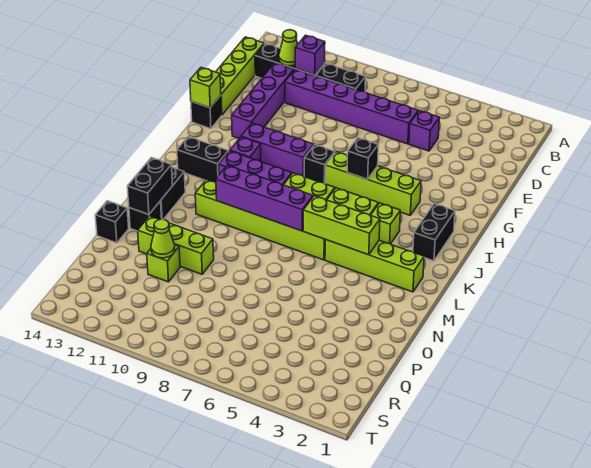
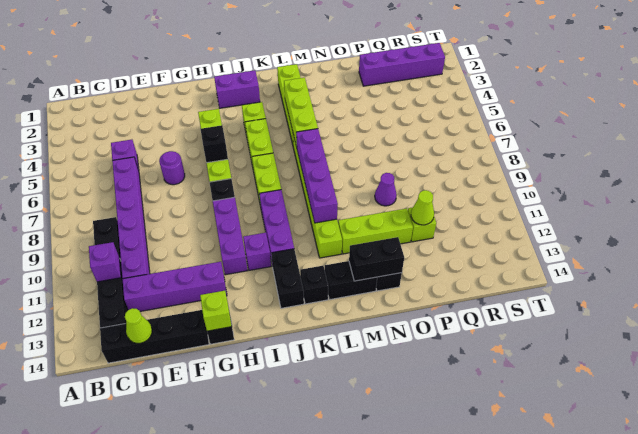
lime 1x1 cone [279,30,298,66] -> lime 1x1 cone moved to [125,308,152,343]
lime 1x4 brick [216,37,264,115] -> black 1x4 brick [100,310,209,363]
none -> purple 1x1 round brick [159,151,185,185]
black 1x2 brick [413,203,455,261] -> purple 1x2 brick [214,70,260,108]
none -> purple 1x1 cone [375,173,397,206]
lime 1x3 brick [138,216,214,274] -> lime 1x3 brick turned to [338,208,413,254]
black 1x1 brick [95,201,129,243] -> black 1x1 brick moved to [300,266,328,304]
none -> purple 1x4 brick [359,43,445,86]

